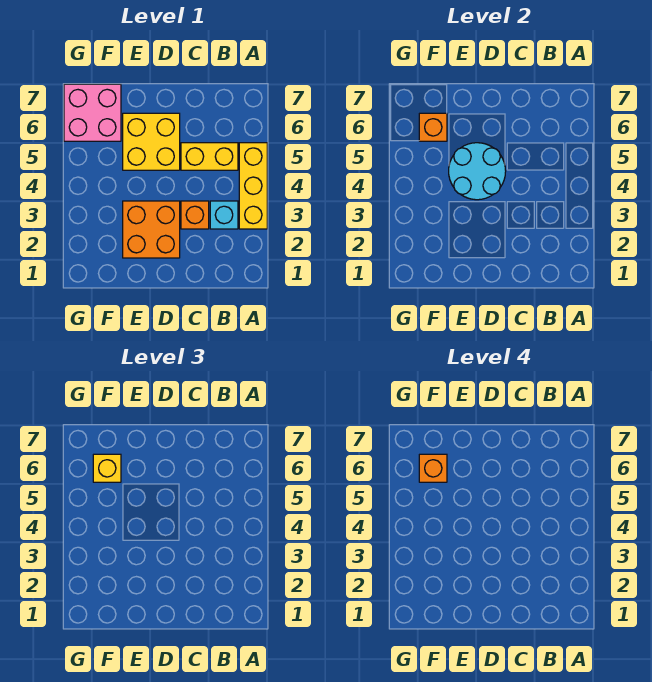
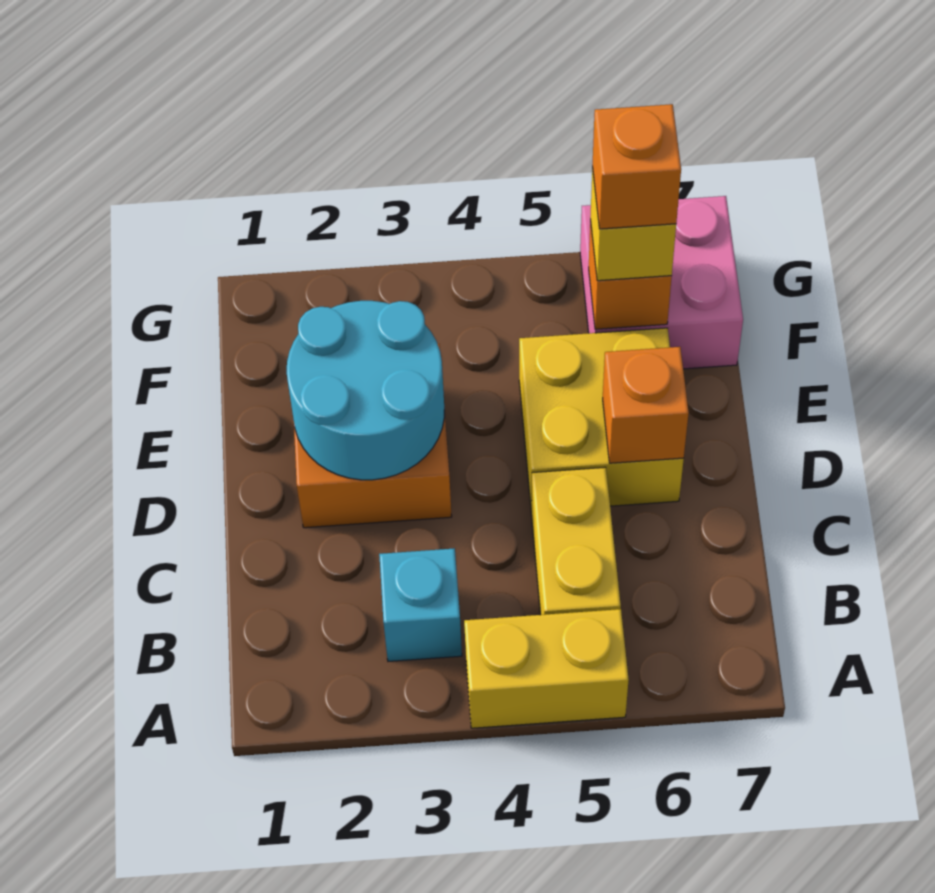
yellow 1x3 brick [239,143,267,229] -> yellow 1x2 brick [464,609,629,728]
orange 1x1 brick [181,201,209,229] -> orange 1x1 brick moved to [603,347,689,463]
cyan 2x2 round brick [449,143,506,200] -> cyan 2x2 round brick moved to [287,301,444,480]

